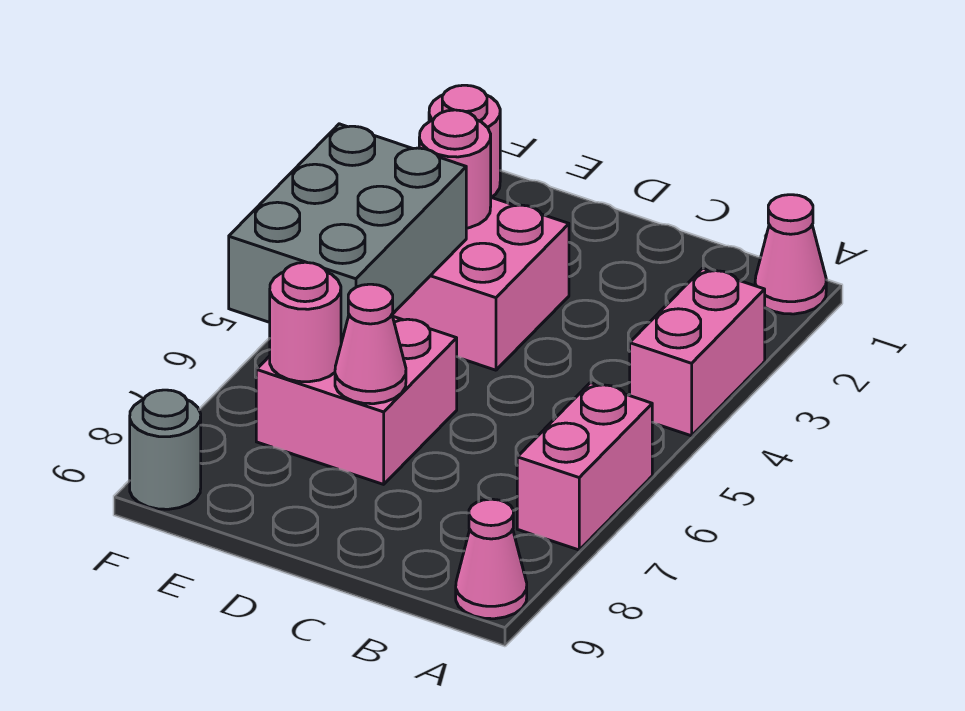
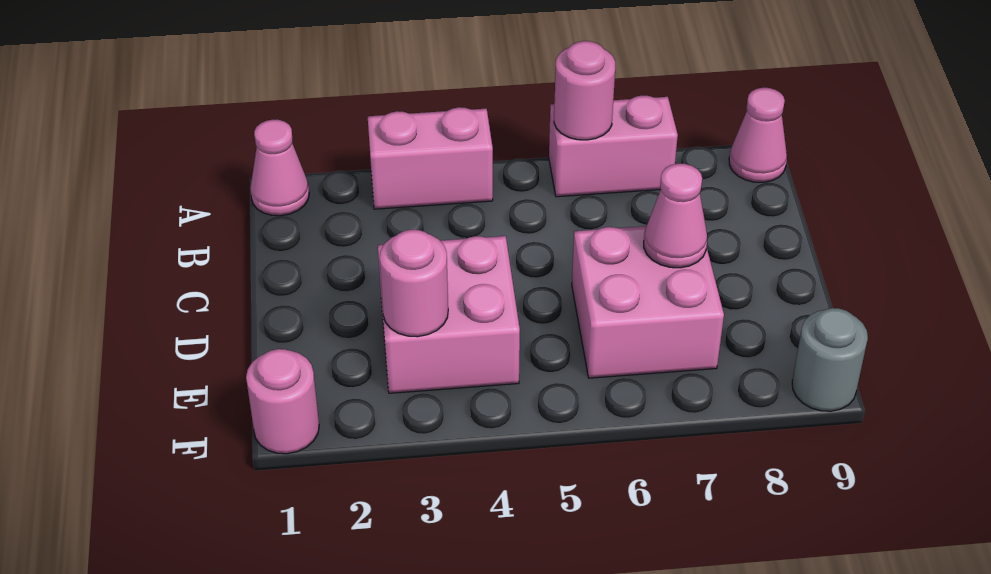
grey 2x3 brick [229,124,466,343] -> none
pink 1x1 round brick [270,262,341,382] -> pink 1x1 round brick moved to [554,41,615,140]

